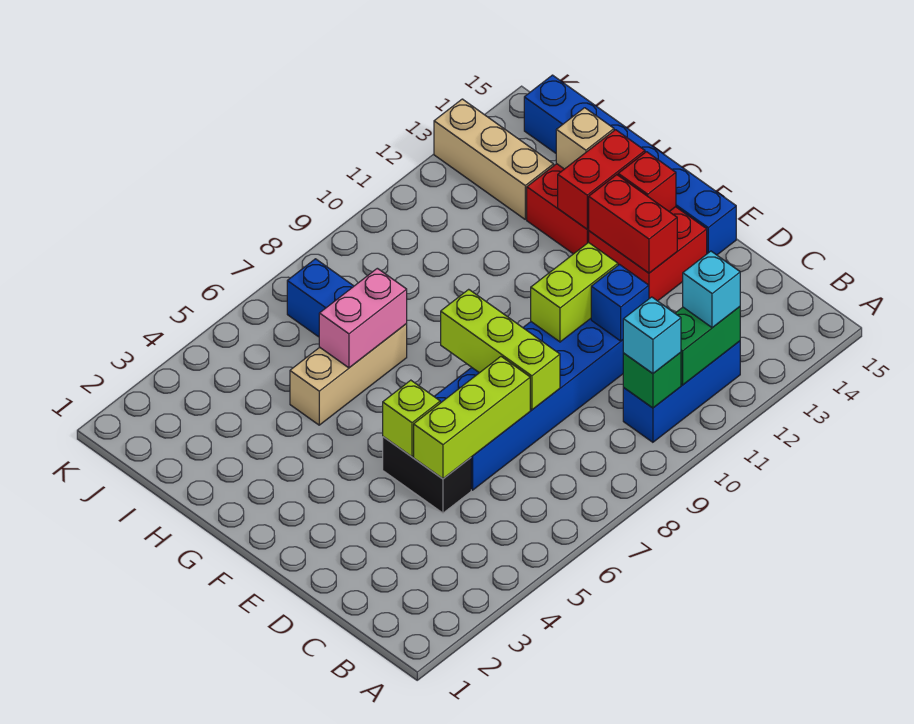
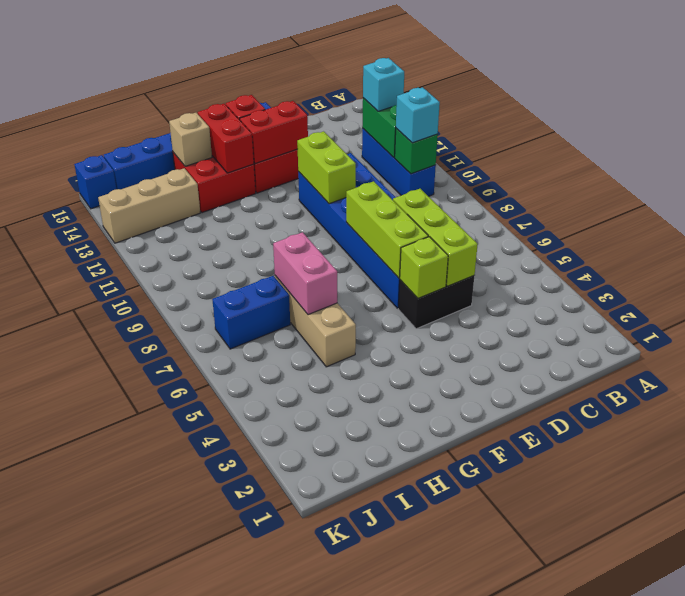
lime 1x3 brick [441,289,560,410] -> lime 1x3 brick turned to [346,181,428,278]
blue 1x1 brick [591,265,649,341] -> blue 1x1 brick moved to [74,155,116,209]

